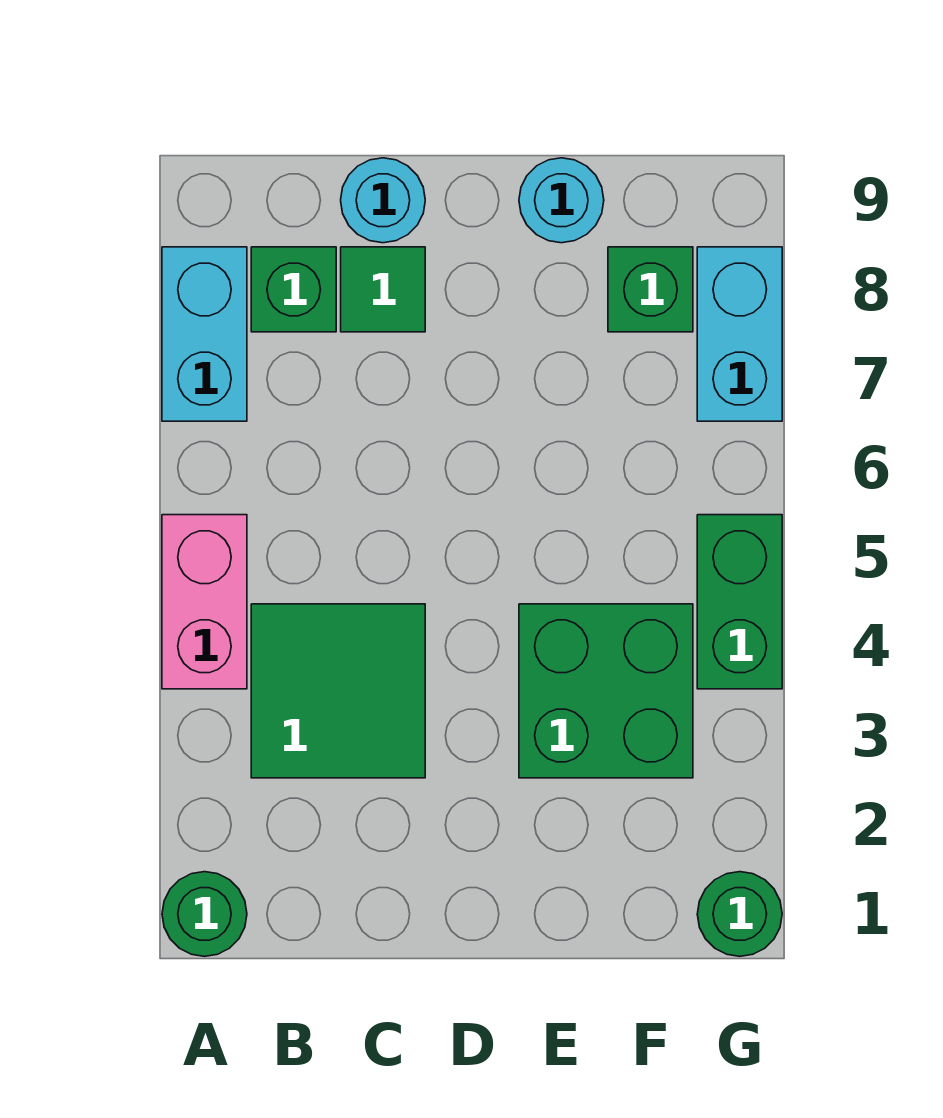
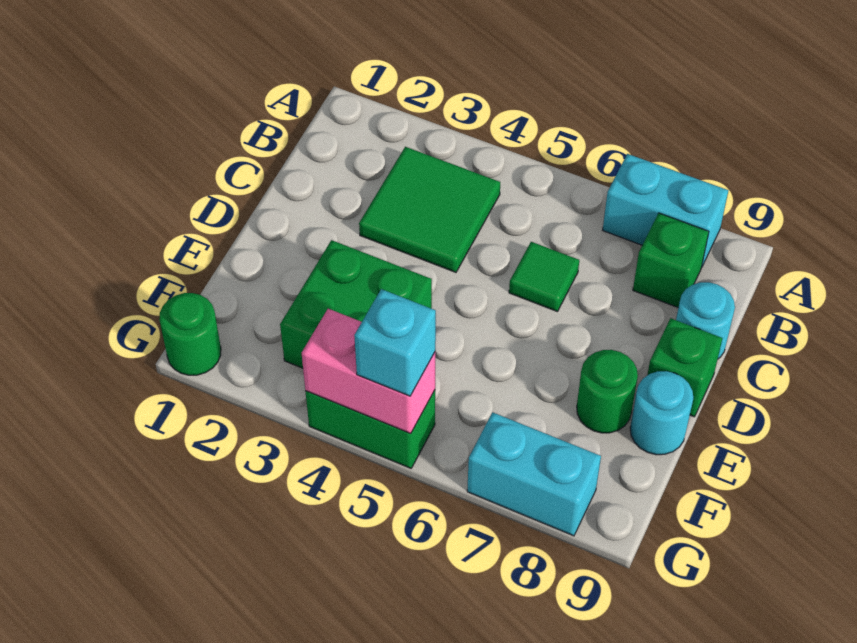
green 1x1 round brick [162,872,247,956] -> green 1x1 round brick moved to [577,350,638,433]
pink 1x2 brick [162,515,247,689] -> pink 1x2 brick moved to [302,309,435,434]
green 1x1 tile [341,247,425,332] -> green 1x1 tile moved to [509,242,579,312]
green 1x1 brick [608,247,693,332] -> green 1x1 brick moved to [647,318,722,417]
none -> cyan 1x1 brick [354,289,436,396]

